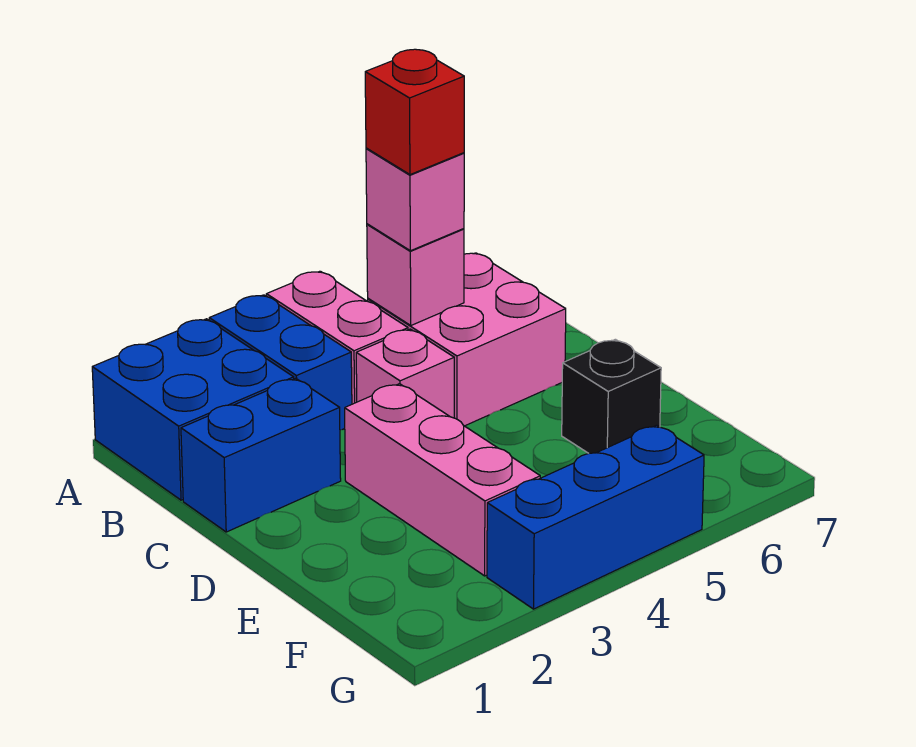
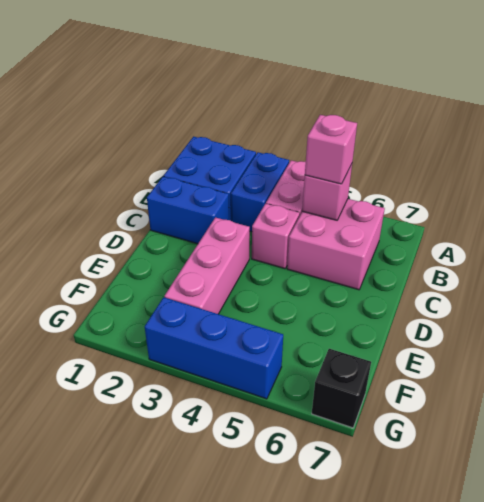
red 1x1 brick [365,49,464,175] -> none
black 1x1 brick [562,339,661,453] -> black 1x1 brick moved to [312,349,371,428]

